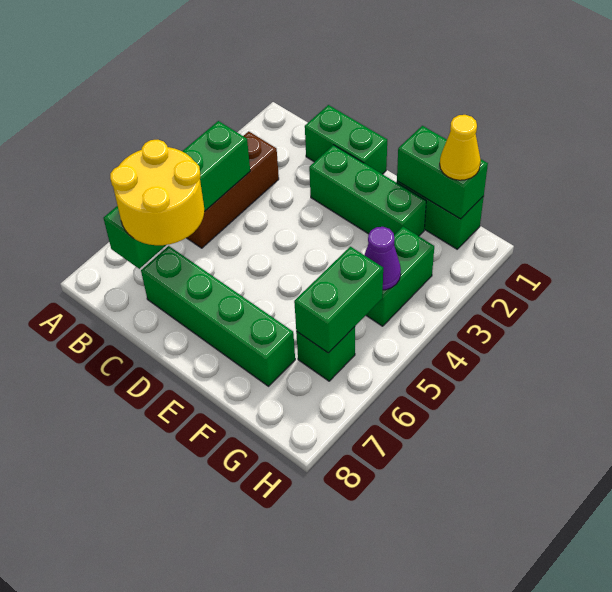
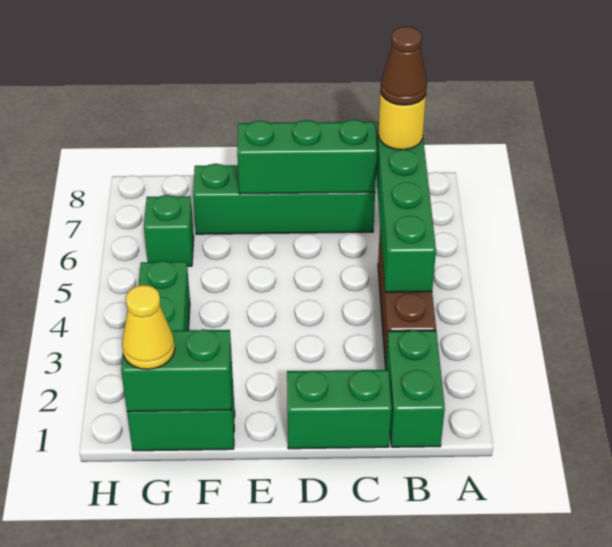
yellow 2x2 round brick [110,140,204,245] -> yellow 1x1 round brick [378,92,426,150]
none -> brown 1x1 cone [380,27,427,105]
green 1x3 brick [309,145,426,236] -> green 1x3 brick moved to [237,120,377,194]
purple 1x1 cone [365,227,401,290] -> none
green 1x2 brick [294,247,383,353] -> green 1x2 brick moved to [386,330,445,447]

